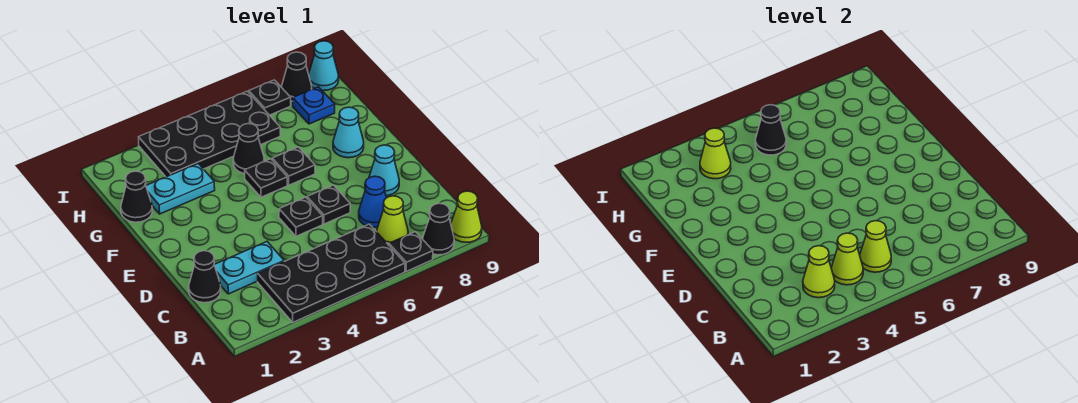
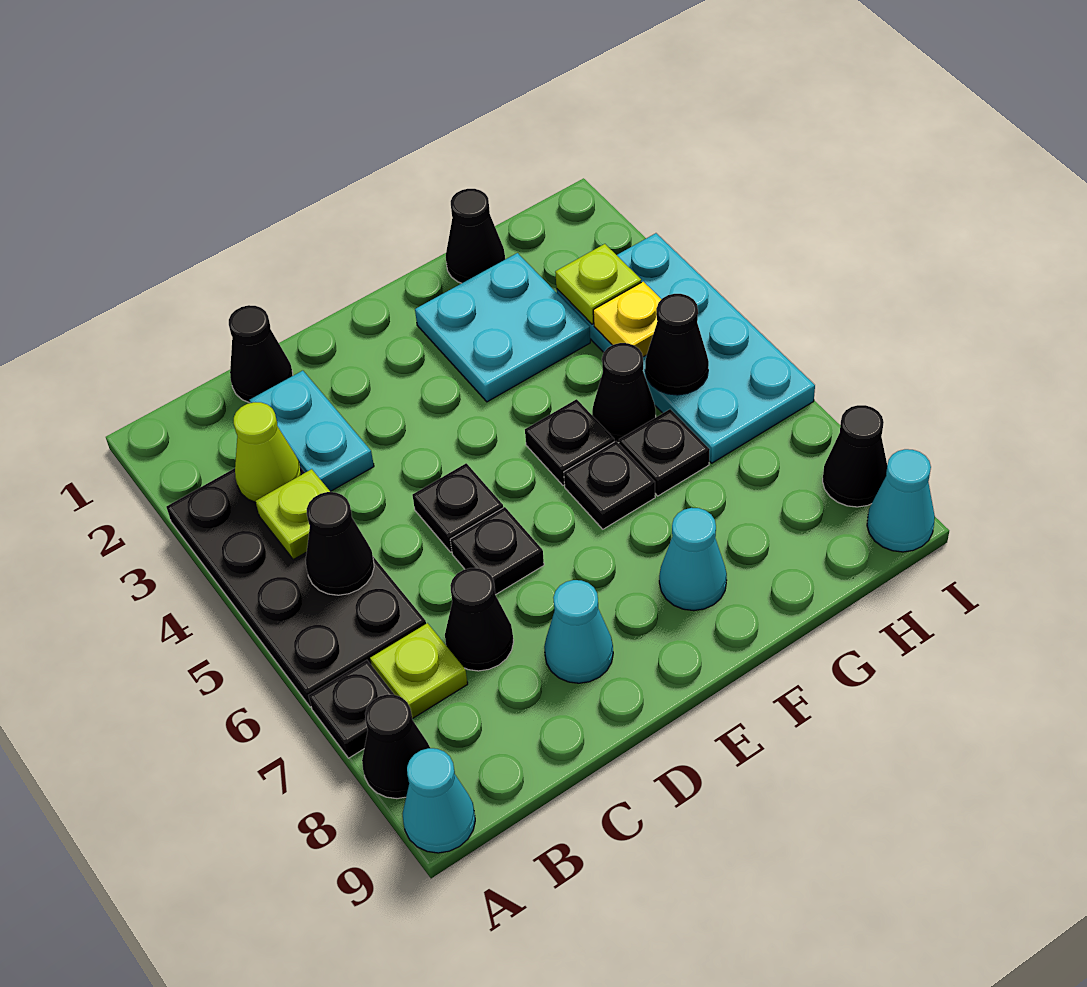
lime 1x1 cone [451,191,482,242] -> cyan 1x1 cone [402,748,475,853]
lime 1x1 cone [831,233,863,285] -> lime 1x1 plate [256,469,330,560]
lime 1x1 cone [860,221,891,272] -> black 1x1 cone [306,492,374,595]
lime 1x1 cone [377,196,408,245] -> lime 1x1 plate [370,623,468,719]
blue 1x1 cone [359,176,386,228] -> black 1x1 cone [445,568,514,671]
cyan 1x2 plate [146,164,215,214] -> cyan 2x2 plate [415,253,590,402]
black 2x4 plate [139,91,280,177] -> cyan 2x4 plate [556,233,815,463]
lime 1x1 cone [700,128,731,179] -> lime 1x1 plate [555,244,641,324]
none -> yellow 1x1 plate [593,282,661,357]
blue 1x1 plate [293,87,335,124] -> none
black 1x1 plate [249,80,291,115] -> black 1x1 plate moved to [619,409,710,496]

